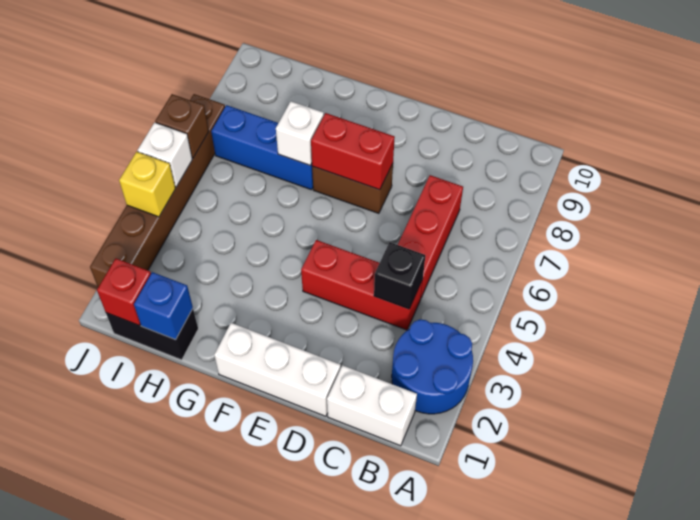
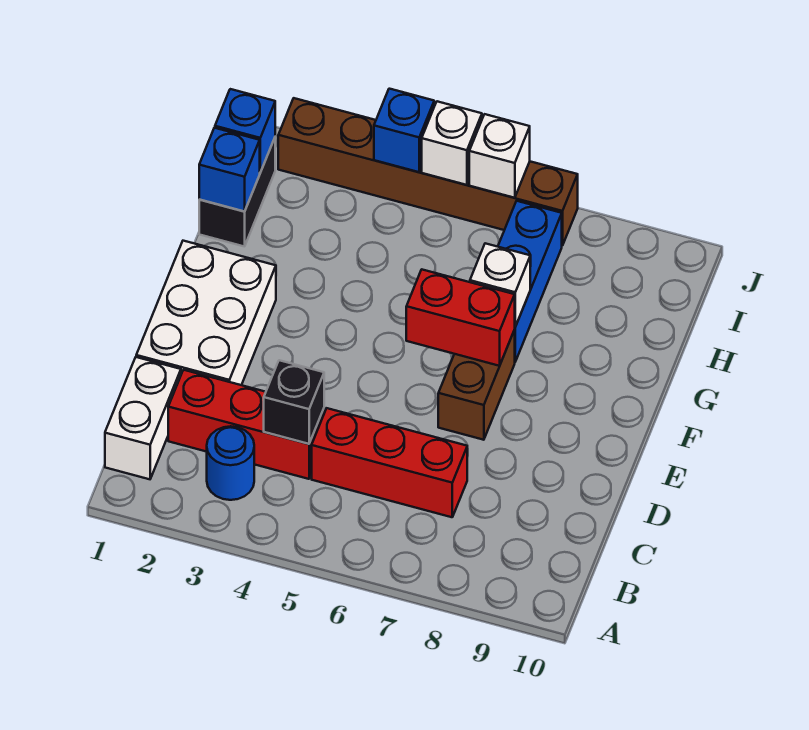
blue 2x2 round brick [392,320,473,414] -> blue 1x1 round brick [207,426,254,500]
red 1x3 brick [301,240,423,330] -> red 1x3 brick turned to [168,370,324,479]
white 1x3 brick [214,323,341,416] -> white 2x3 brick [136,241,276,385]
red 1x2 brick [311,113,395,190] -> red 1x2 brick turned to [406,270,515,366]
red 1x1 brick [97,259,151,325] -> blue 1x1 brick [215,89,275,172]
yellow 1x1 brick [119,152,176,217] -> blue 1x1 brick [374,89,434,172]
brown 1x1 brick [155,94,209,158] -> white 1x1 brick [469,114,530,198]

